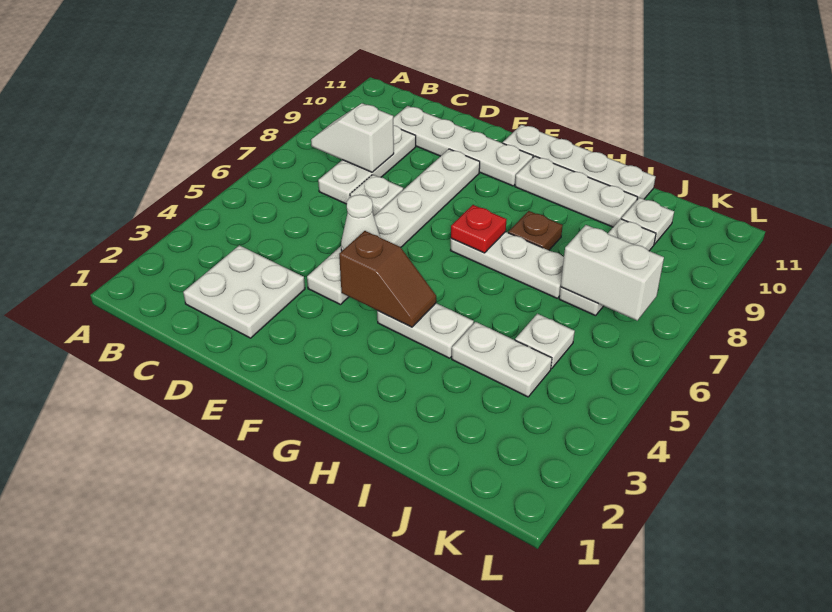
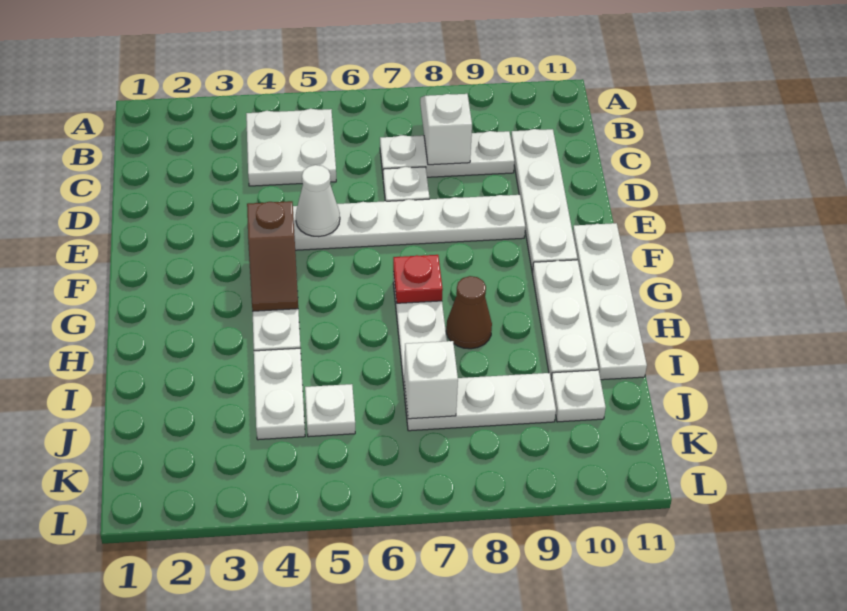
white 2x2 plate [183,245,305,338] -> white 2x2 plate moved to [246,109,336,186]
brown 1x1 plate [508,211,563,250] -> brown 1x1 cone [446,276,492,349]
white 1x2 brick [561,225,664,321] -> white 1x1 brick [404,341,458,419]

